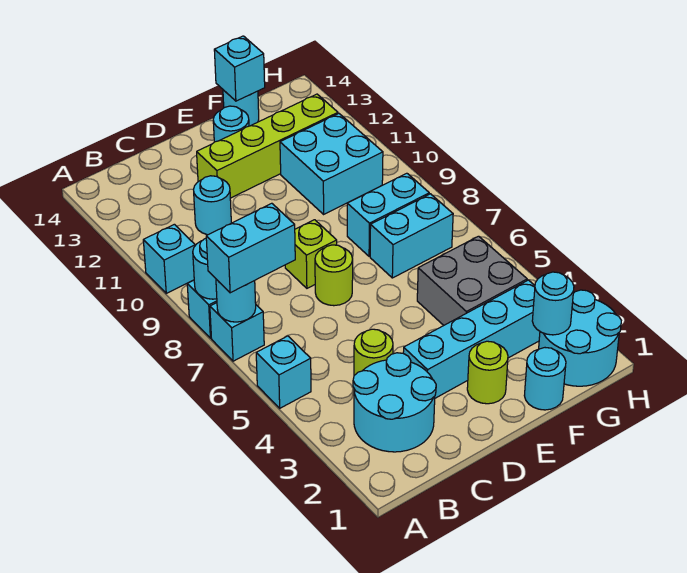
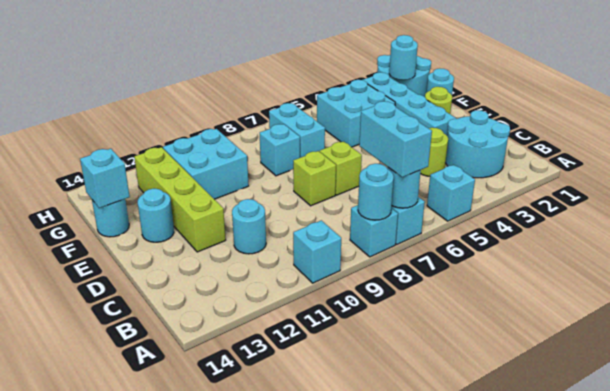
lime 1x1 round brick [315,245,353,306] -> lime 1x1 brick [320,142,362,195]
grey 2x2 brick [417,236,527,325] -> cyan 2x2 brick [317,80,395,147]
cyan 1x2 brick [347,173,429,256] -> cyan 1x1 brick [260,124,300,176]

